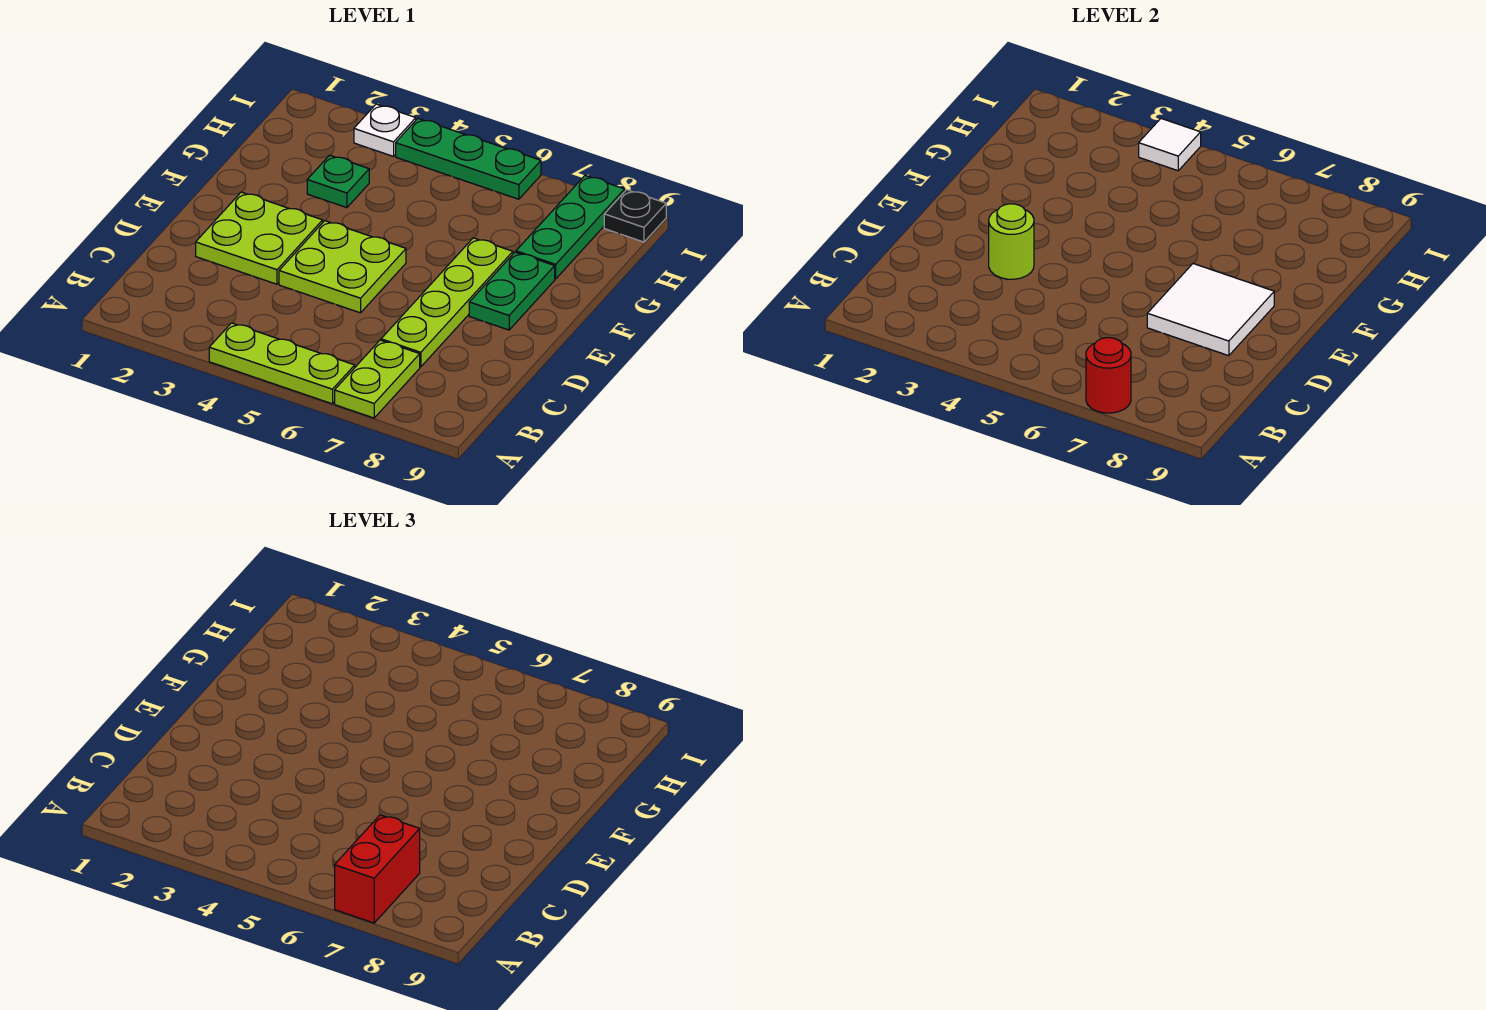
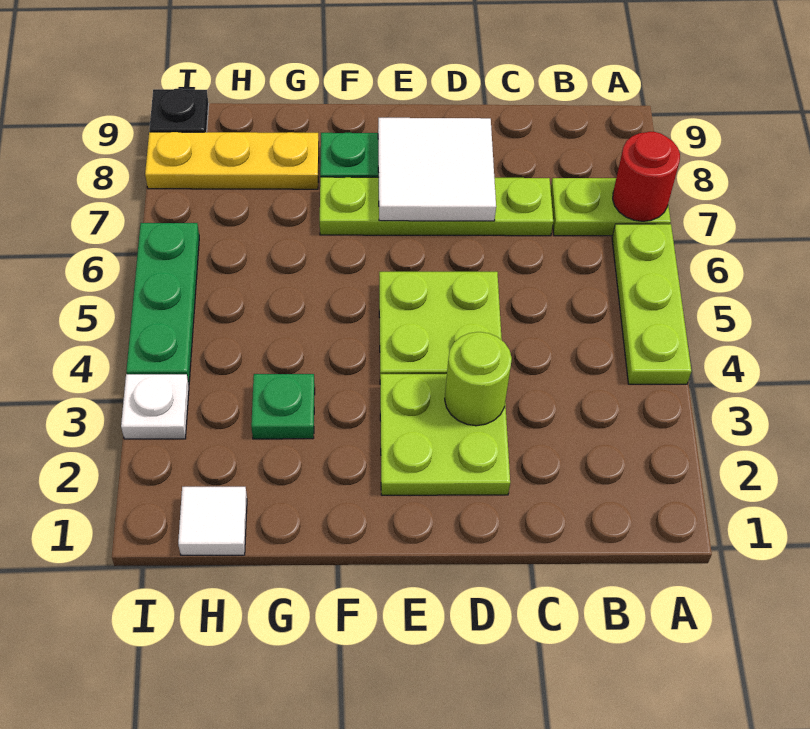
red 1x2 brick [335,815,420,923] -> none
green 1x3 plate [516,176,625,279] -> yellow 1x3 plate [145,132,319,189]
white 1x1 tile [1139,119,1201,171] -> white 1x1 tile moved to [178,487,247,555]

